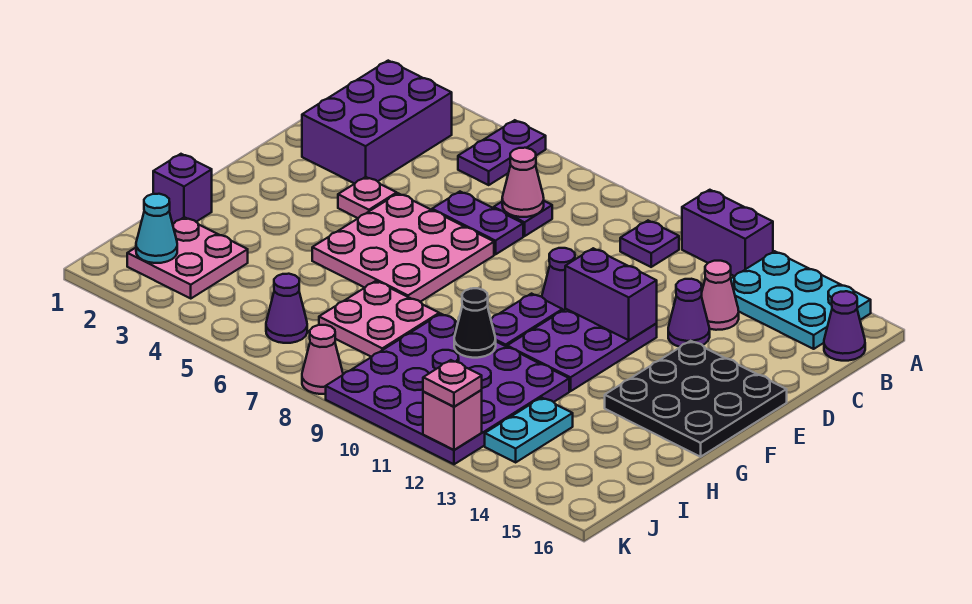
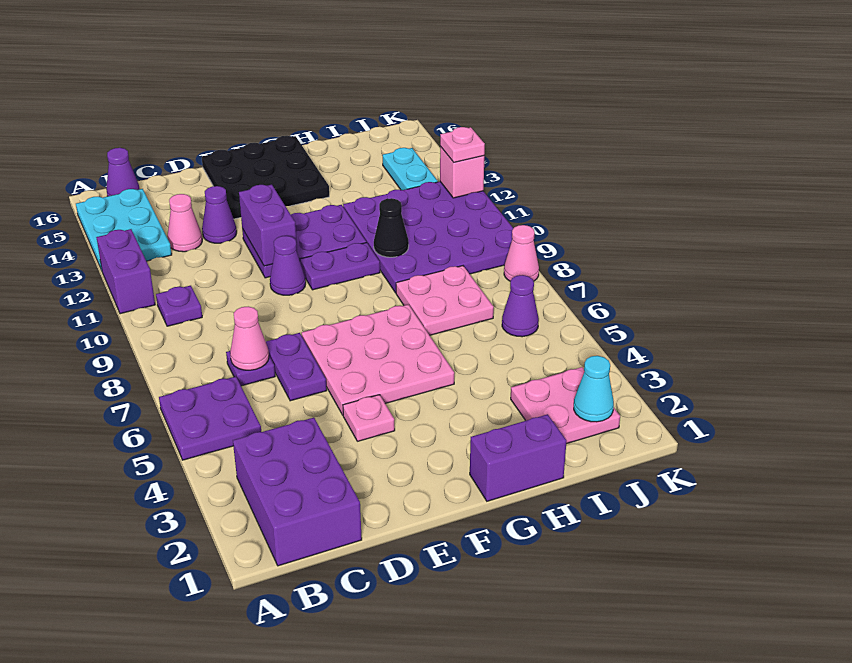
purple 1x2 plate [458,120,546,185] -> purple 2x2 plate [159,377,261,460]
purple 2x3 brick [302,61,452,184] -> purple 2x3 brick turned to [233,418,362,566]
purple 1x1 brick [153,154,212,224] -> purple 1x2 brick [470,414,566,501]
cyan 1x2 plate [485,398,573,462] -> cyan 1x2 plate turned to [383,148,438,190]

